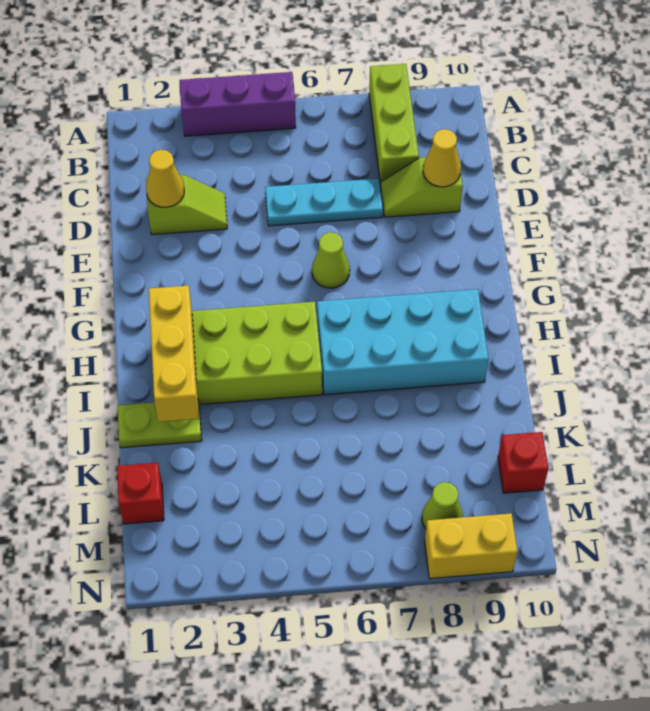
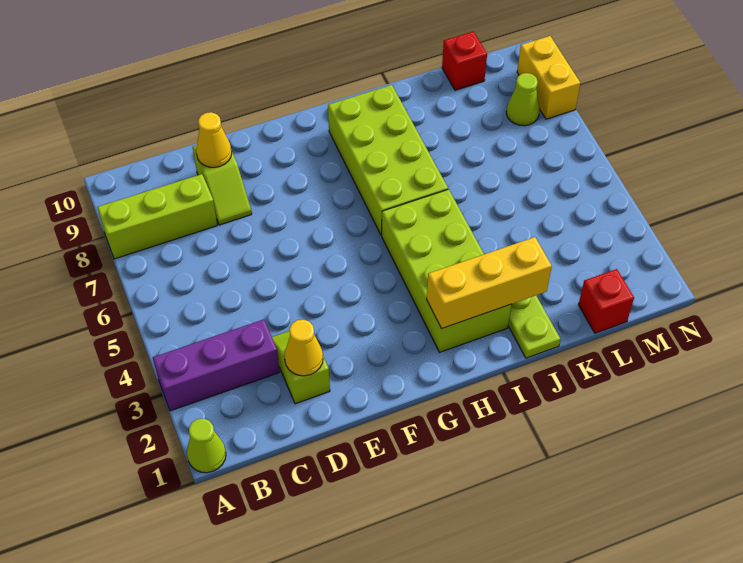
purple 1x3 brick [180,72,296,136] -> purple 1x3 brick turned to [153,319,280,411]
cyan 1x3 plate [265,178,383,226] -> none
lime 1x1 cone [312,232,350,288] -> lime 1x1 cone moved to [187,418,226,473]
cyan 2x4 brick [317,289,489,395] -> lime 2x4 brick [328,85,448,235]

